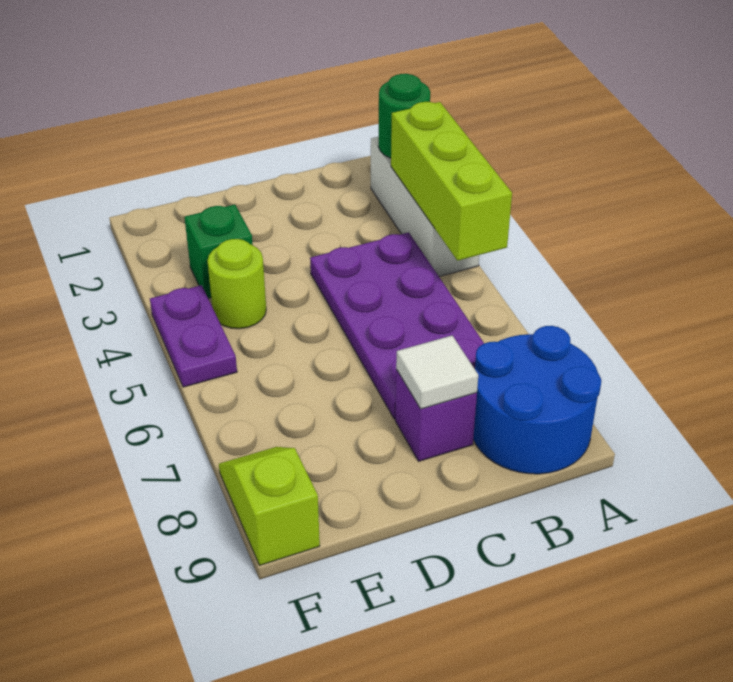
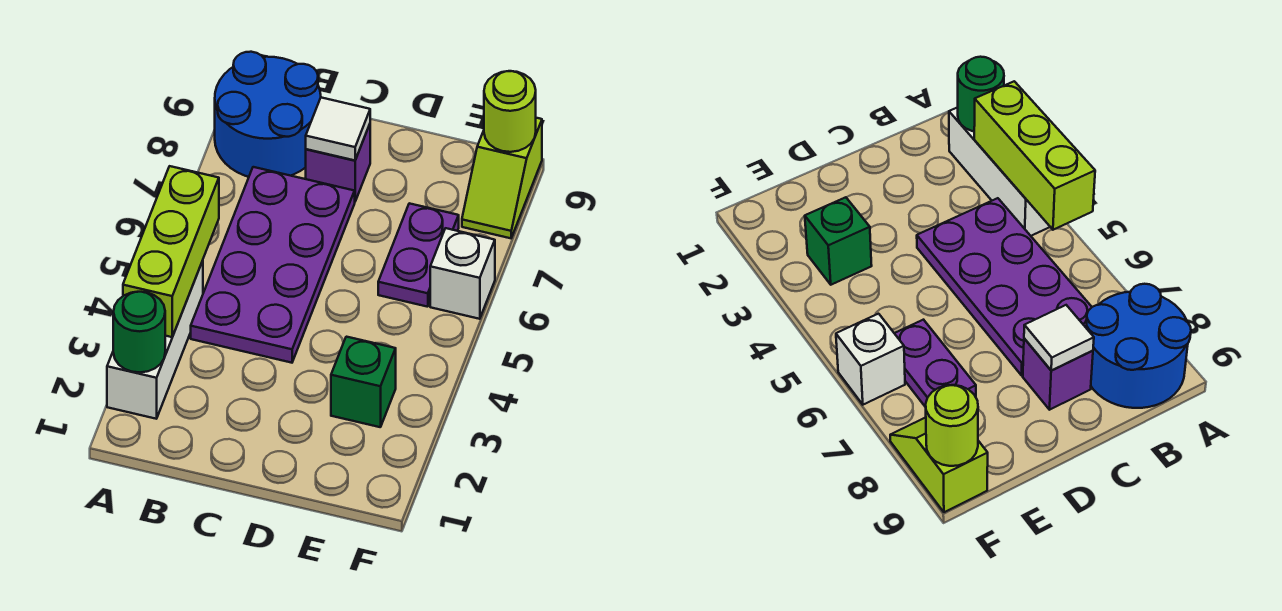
lime 1x1 round brick [207,239,266,329] -> lime 1x1 round brick moved to [484,71,536,152]
purple 1x2 plate [150,285,237,387] -> purple 1x2 plate moved to [378,203,459,307]
none -> white 1x1 brick [430,228,495,319]

